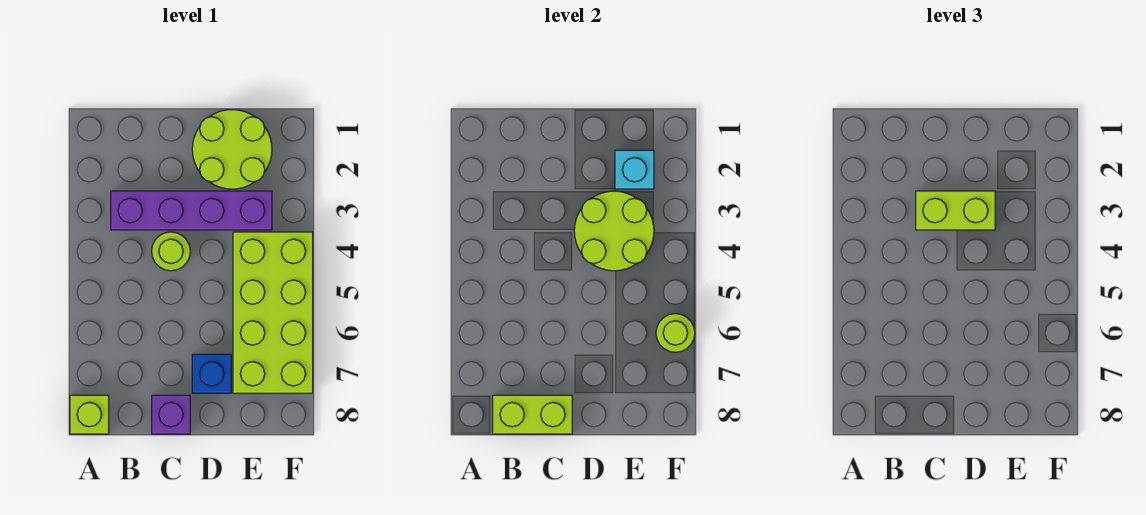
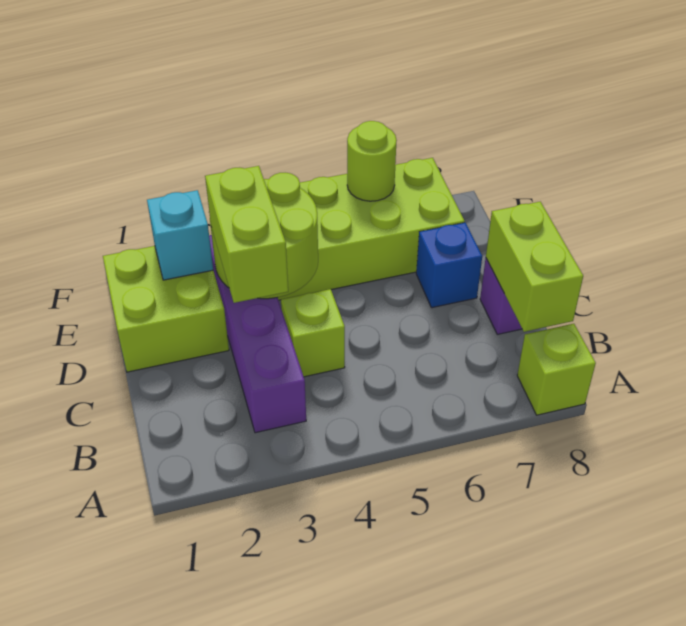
lime 1x1 round brick [152,232,190,271] -> lime 1x1 brick [281,289,345,377]
lime 2x2 round brick [192,110,272,189] -> lime 2x2 brick [103,246,229,372]

